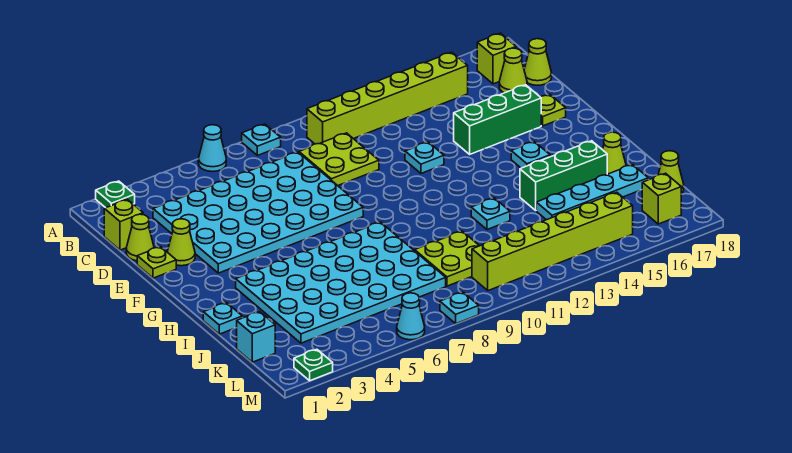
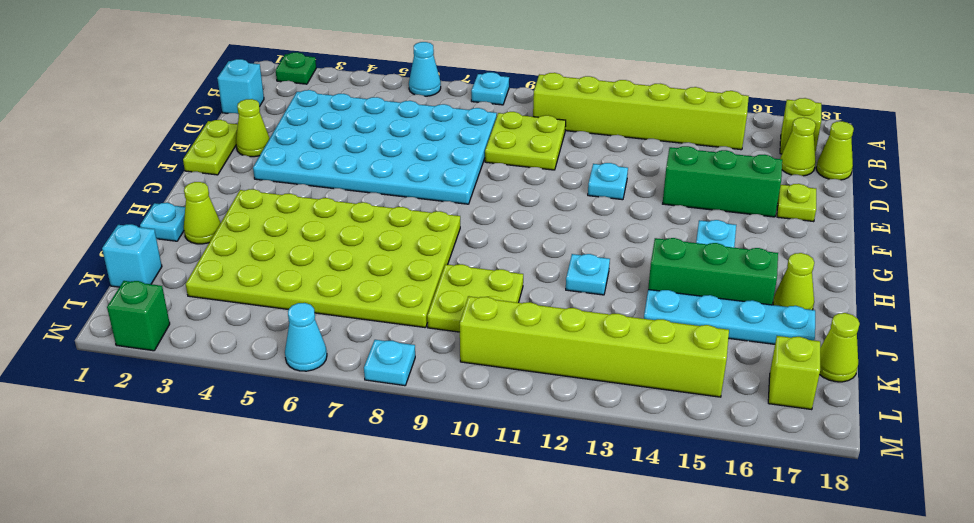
lime 1x1 brick [104,199,143,250] -> cyan 1x1 brick [217,59,264,114]
lime 1x1 cone [126,214,154,261] -> lime 1x1 cone moved to [184,182,221,244]
lime 1x1 plate [137,247,176,278] -> lime 1x2 plate [183,120,238,175]
cyan 4x6 plate [236,222,446,343] -> lime 4x6 plate [186,189,460,328]
green 1x1 plate [294,349,333,381] -> green 1x1 brick [107,281,170,351]

